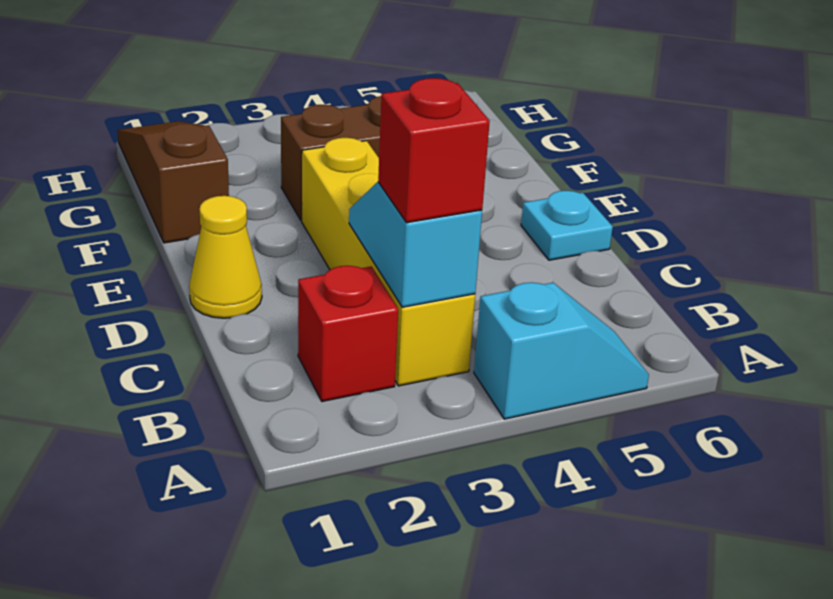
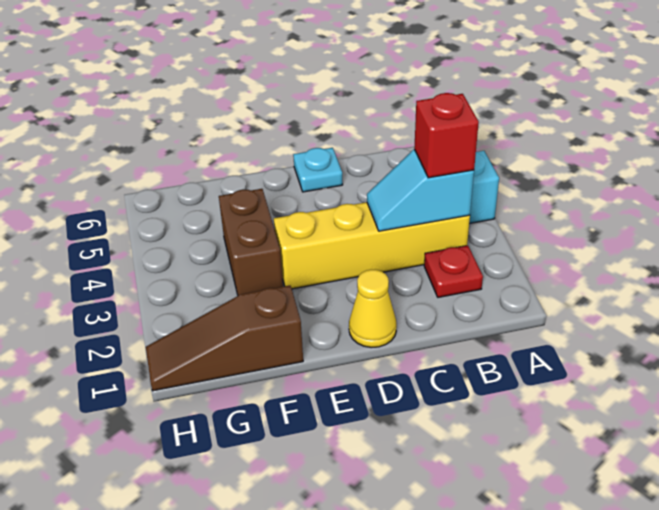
red 1x1 brick [298,266,398,402] -> red 1x1 plate [424,245,483,297]

